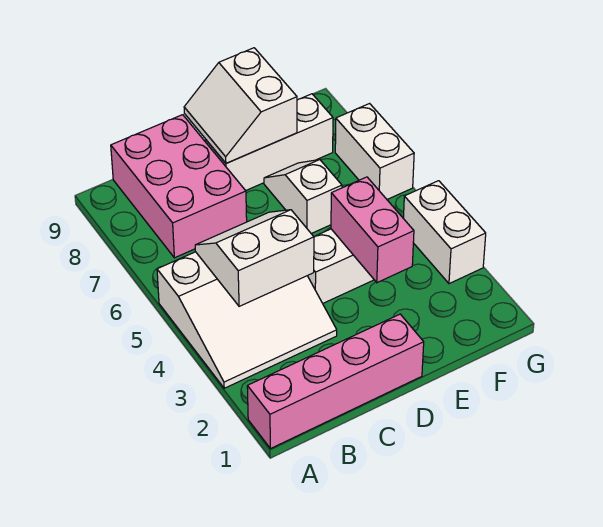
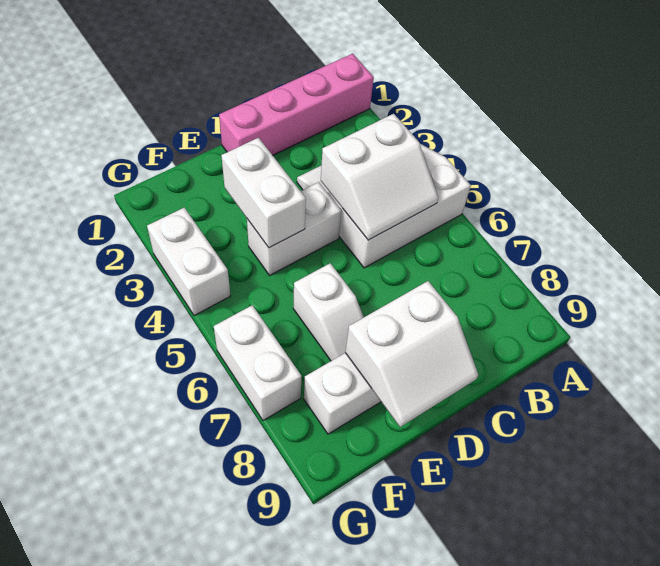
pink 2x3 brick [111,115,247,258] -> none
white 2x2 slope [184,48,297,163] -> white 2x2 slope turned to [345,281,478,427]
pink 1x2 brick [331,177,414,283] -> white 1x2 brick [221,138,306,248]

